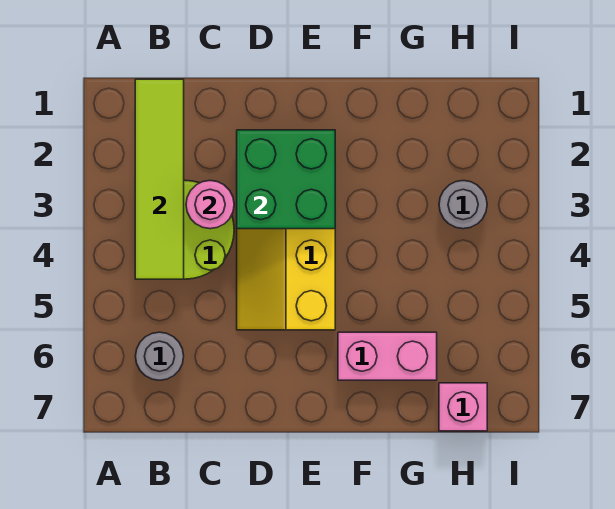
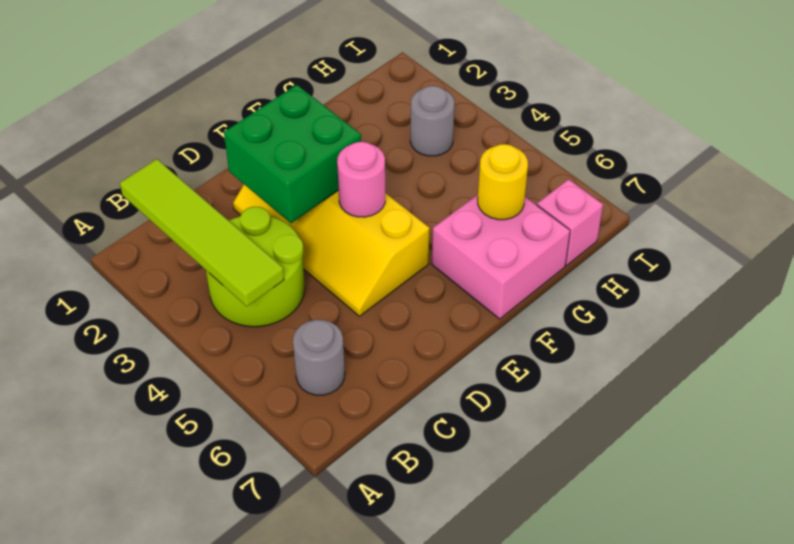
pink 1x1 round brick [186,181,234,229] -> pink 1x1 round brick moved to [337,142,385,217]
pink 1x2 brick [338,332,437,380] -> pink 2x2 brick [432,195,570,319]
none -> yellow 1x1 round brick [478,144,528,220]

